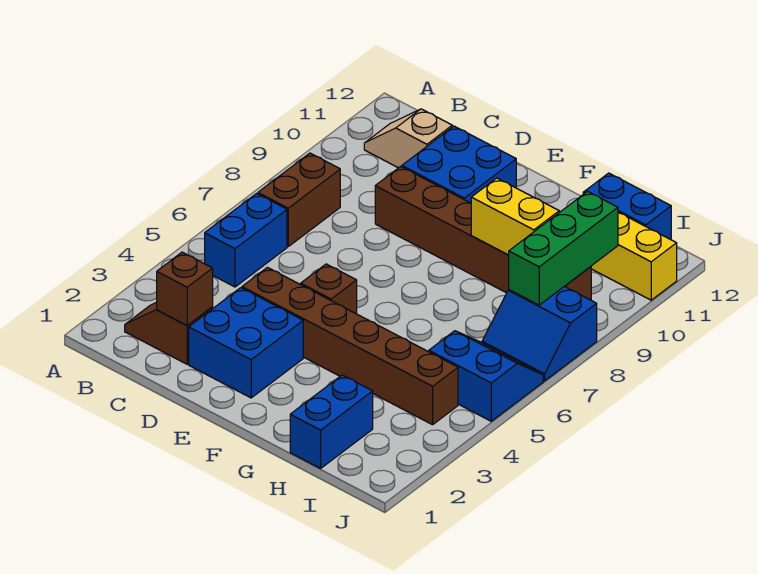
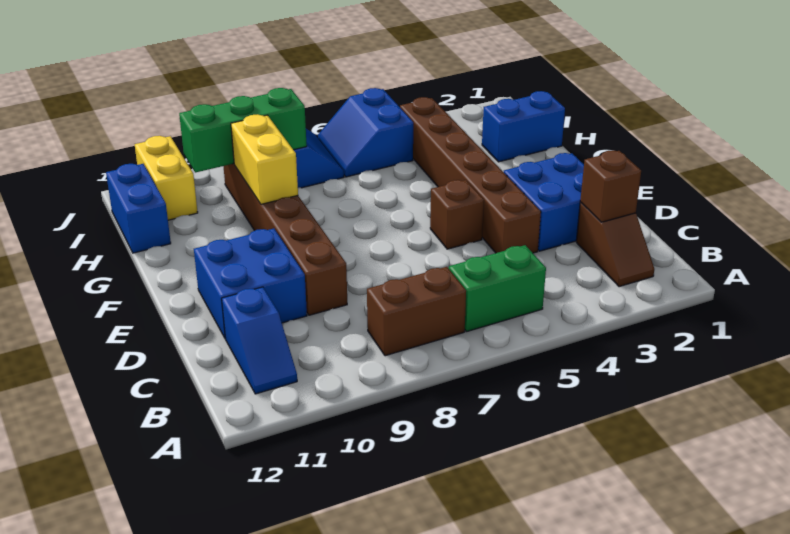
blue 1x2 brick [205,193,287,287] -> green 1x2 brick [449,245,546,332]
tan 1x2 slope [364,109,452,168] -> blue 1x2 slope [222,287,297,394]

